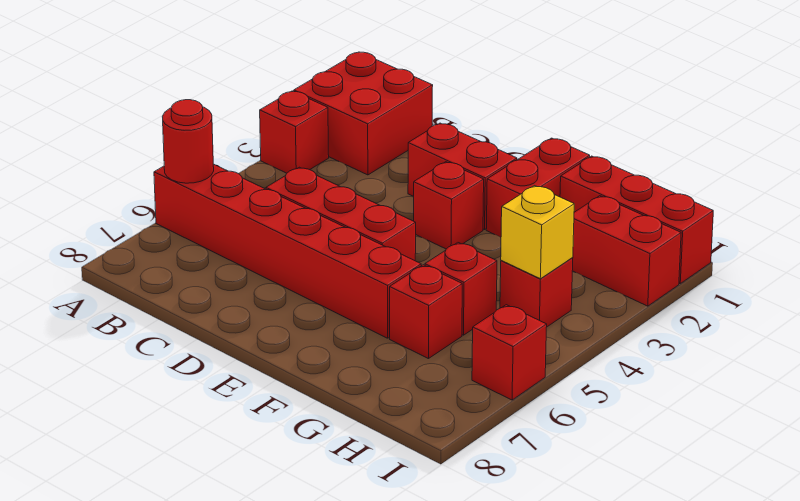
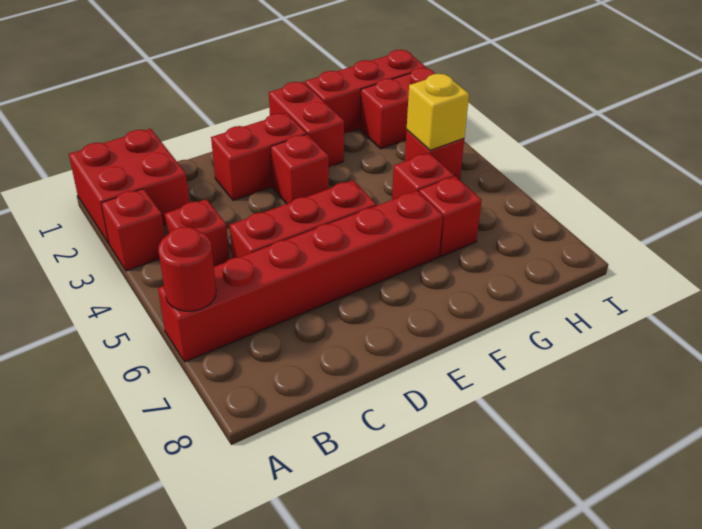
red 1x1 brick [472,305,547,400] -> red 1x1 brick moved to [165,199,230,267]

